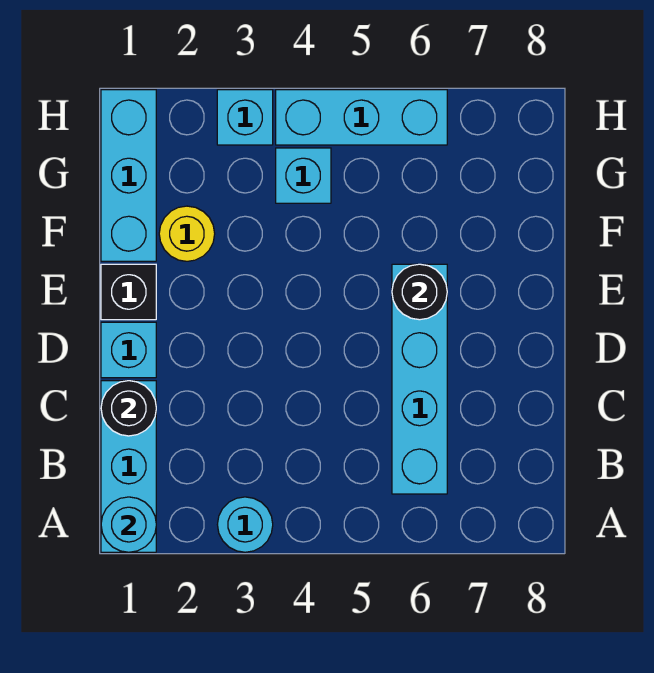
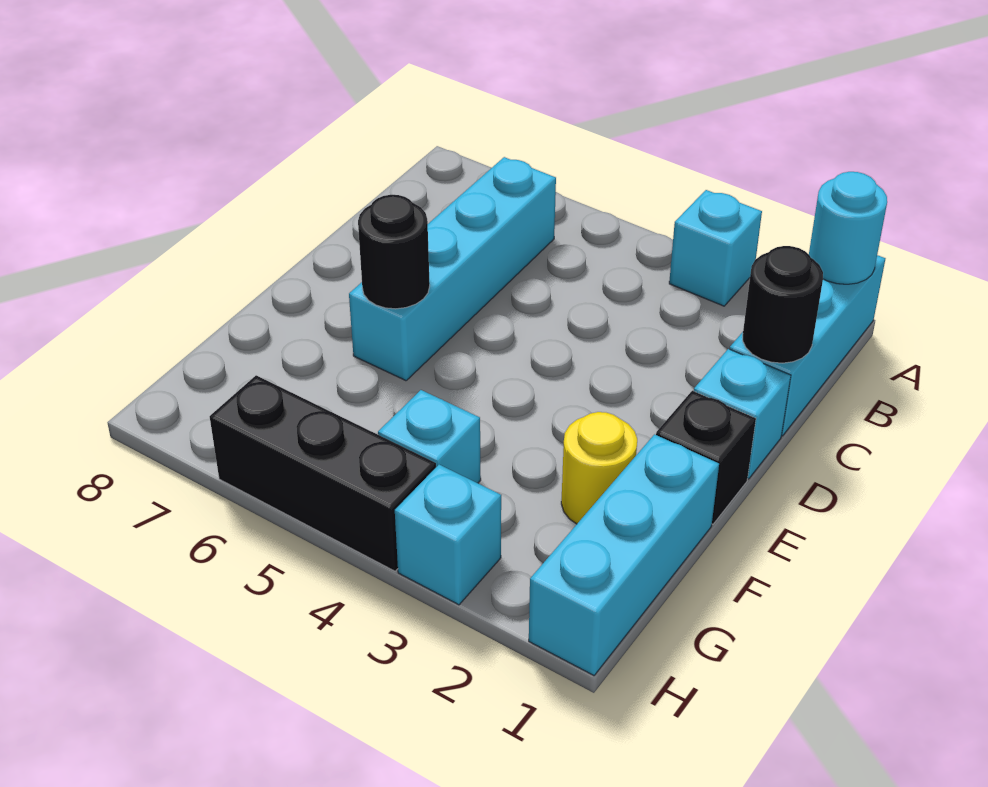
cyan 1x1 round brick [217,497,273,552] -> cyan 1x1 brick [669,190,762,306]
cyan 1x3 brick [276,90,447,145] -> black 1x3 brick [210,375,436,571]

